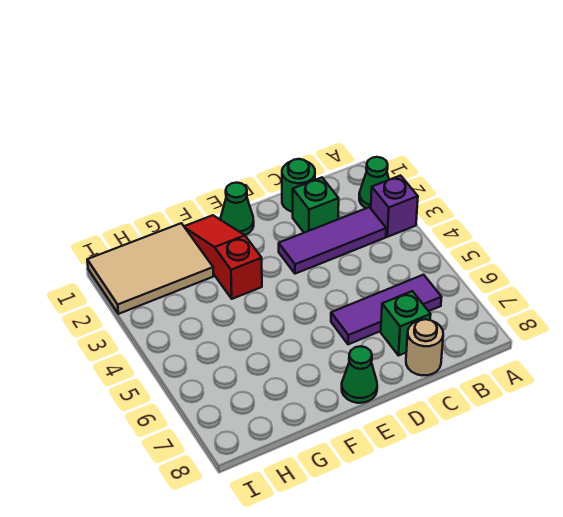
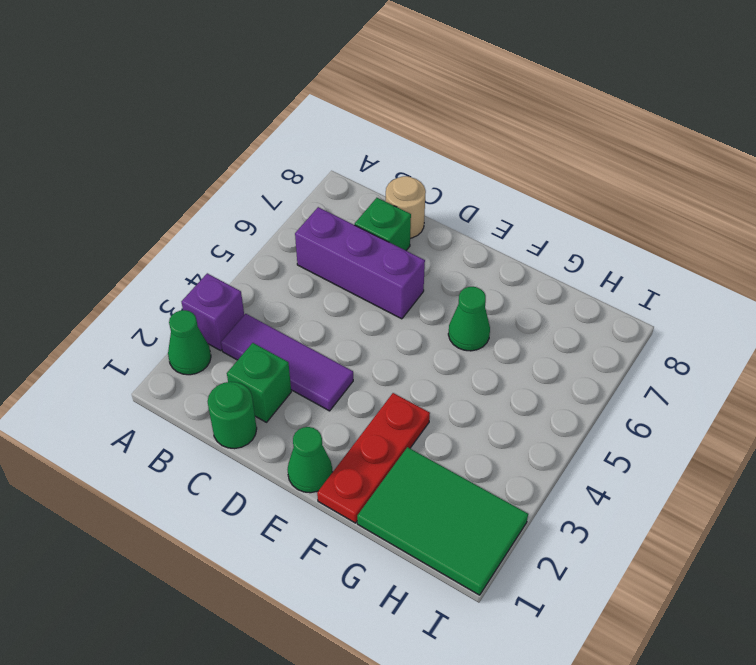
purple 1x3 tile [331,275,442,344] -> purple 1x3 brick [295,207,425,319]
green 1x1 cone [342,346,377,403] -> green 1x1 cone moved to [448,287,490,351]
red 1x3 slope [184,215,262,299] -> red 1x3 plate [317,393,430,523]
tan 2x3 tile [87,223,214,314] -> green 2x3 tile [357,447,528,595]

